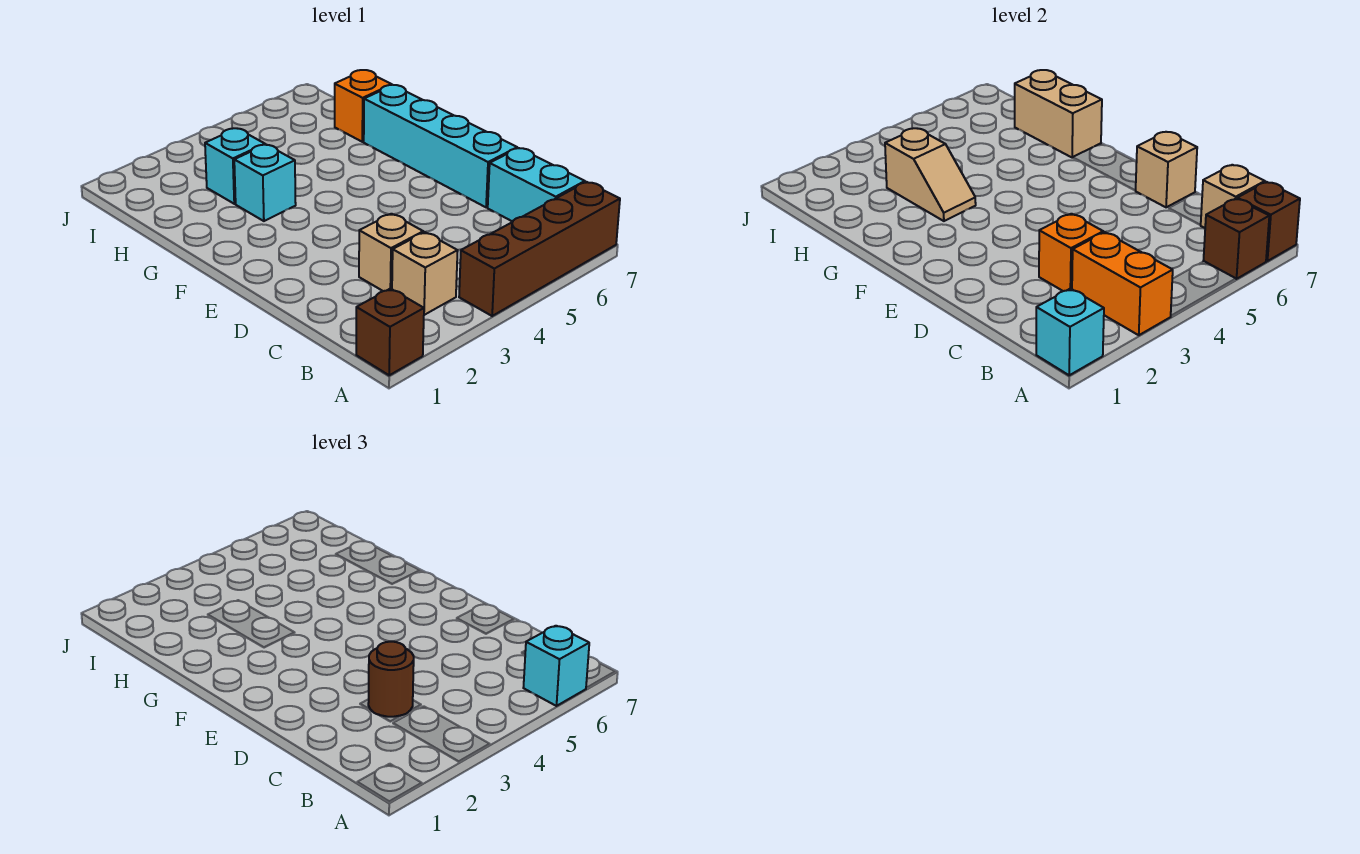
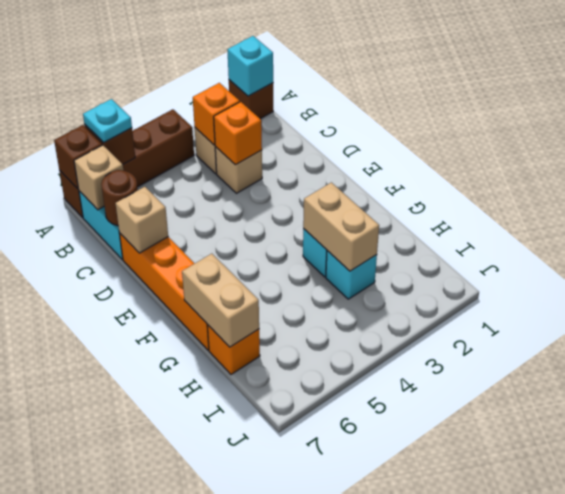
orange 1x2 brick [1072,232,1173,335] -> orange 1x1 brick [193,83,240,145]
cyan 1x1 brick [523,626,589,706] -> cyan 1x1 plate [83,99,132,143]
brown 1x1 round brick [368,642,414,717] -> brown 1x1 round brick moved to [101,170,138,226]
cyan 1x4 brick [364,85,517,207] -> orange 1x4 brick [119,233,209,350]
tan 1x2 slope [885,128,976,221] -> tan 1x2 brick [303,182,379,271]

